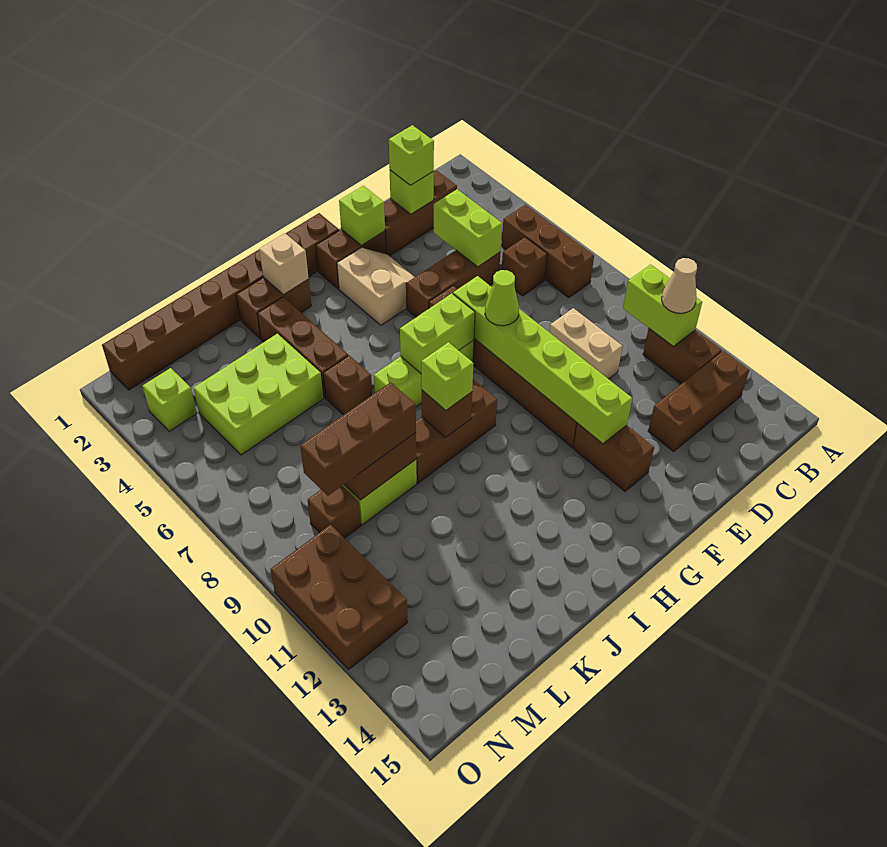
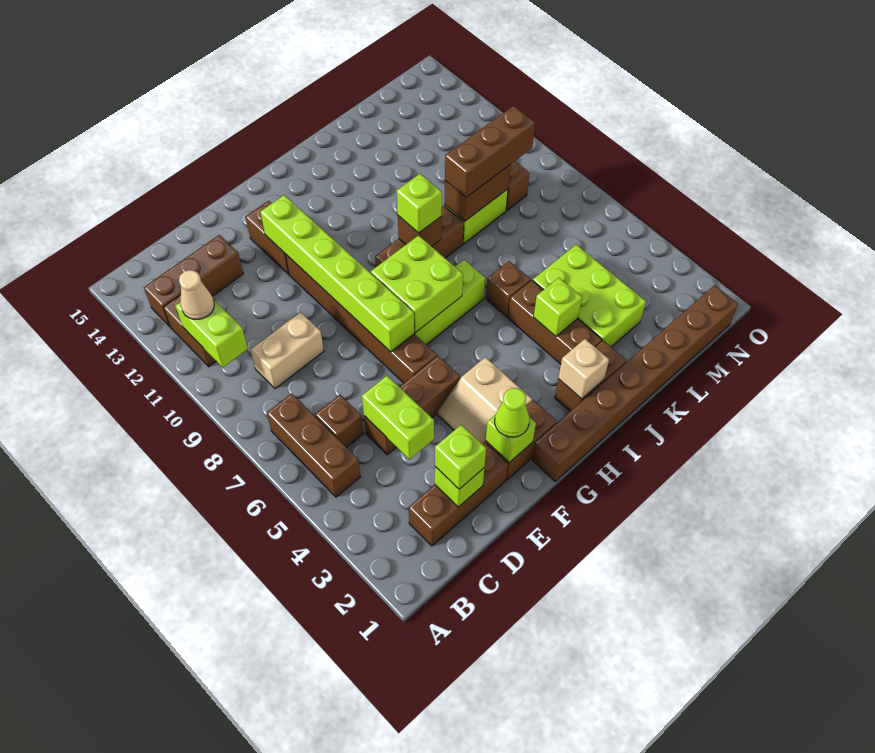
tan 1x2 brick [549,308,623,379] -> tan 1x2 brick turned to [250,312,324,389]
lime 1x1 cone [485,270,519,326] -> lime 1x1 cone moved to [495,388,529,437]
lime 1x2 brick [400,293,475,373] -> lime 2x2 brick [371,235,463,333]
lime 2x3 brick [193,334,323,455] -> lime 2x3 brick turned to [533,245,646,347]
lime 1x1 brick [143,368,197,431] -> lime 1x1 brick moved to [534,278,582,336]
brown 2x3 brick [270,525,408,669] -> none

